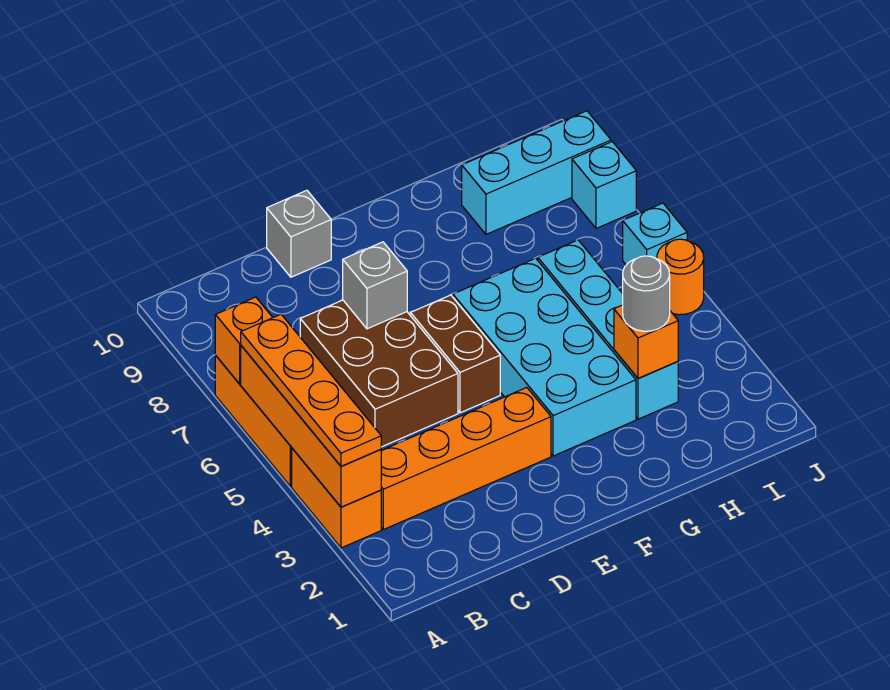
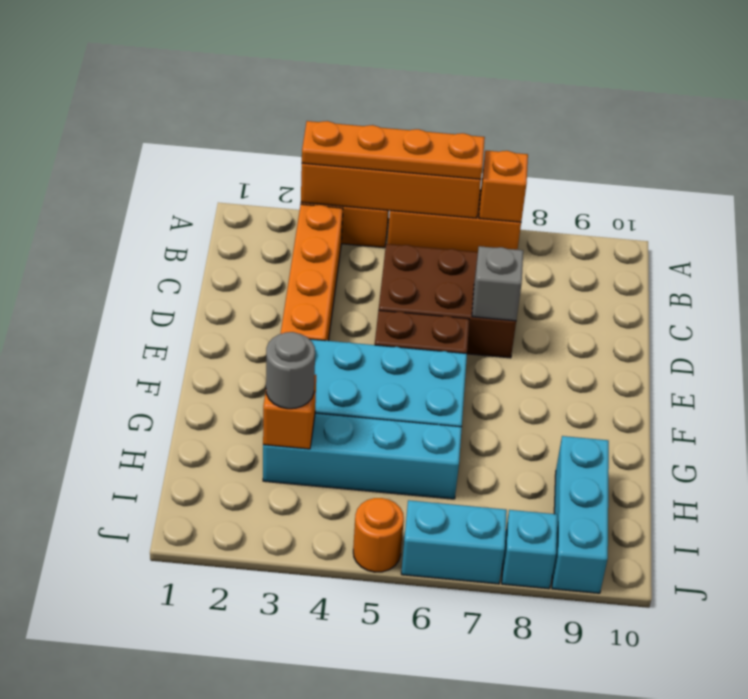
grey 1x1 brick [267,190,331,277] -> none
cyan 1x1 brick [623,203,687,265] -> cyan 1x2 brick [401,500,507,584]

